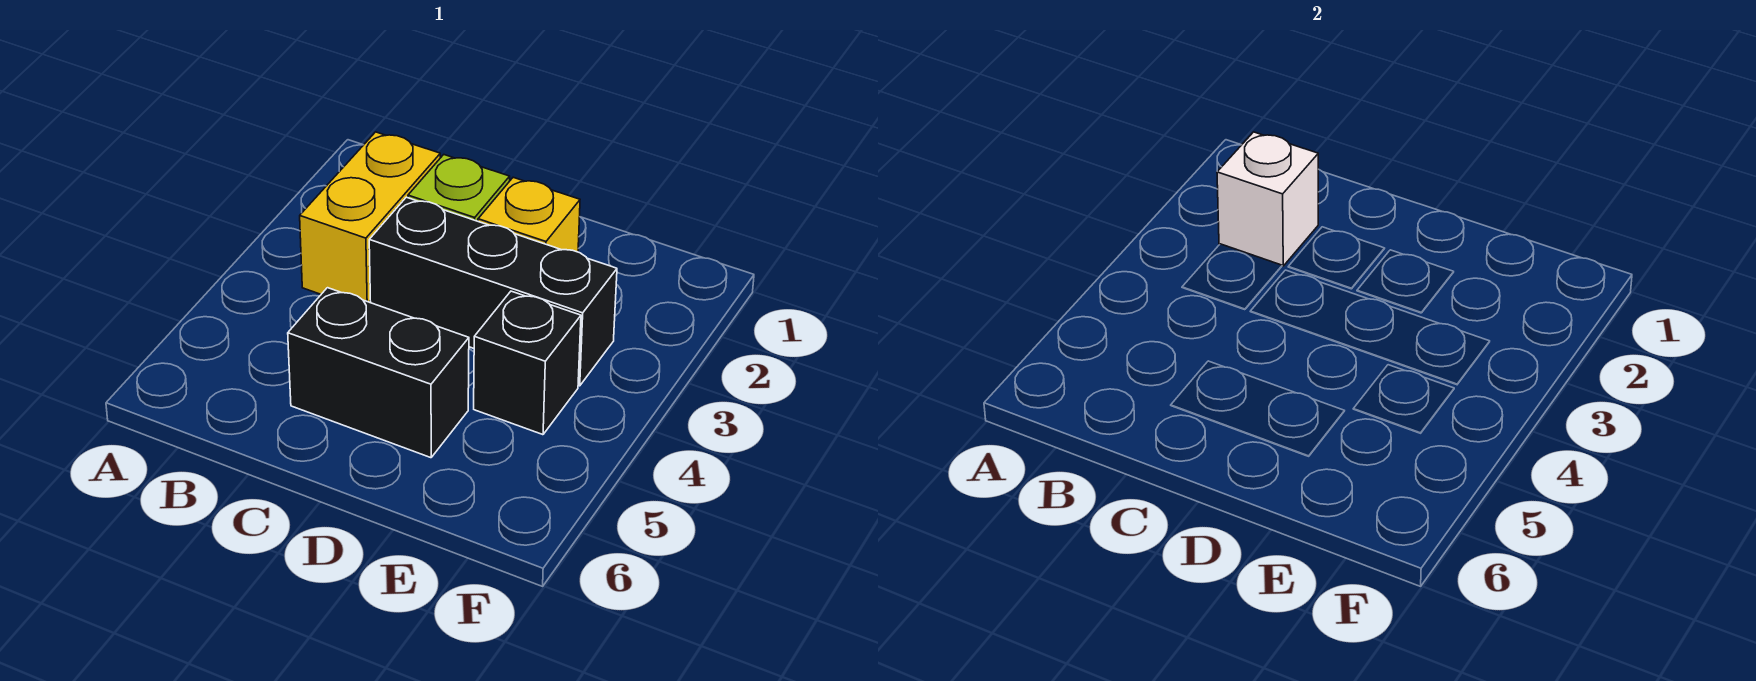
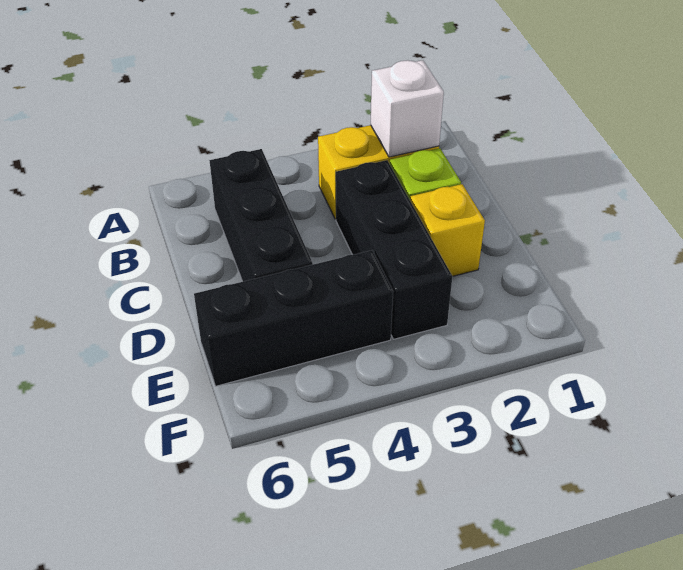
black 1x2 brick [288,288,469,458] -> black 1x3 brick [209,149,313,282]
black 1x1 brick [474,291,581,435] -> black 1x3 brick [194,250,393,386]

